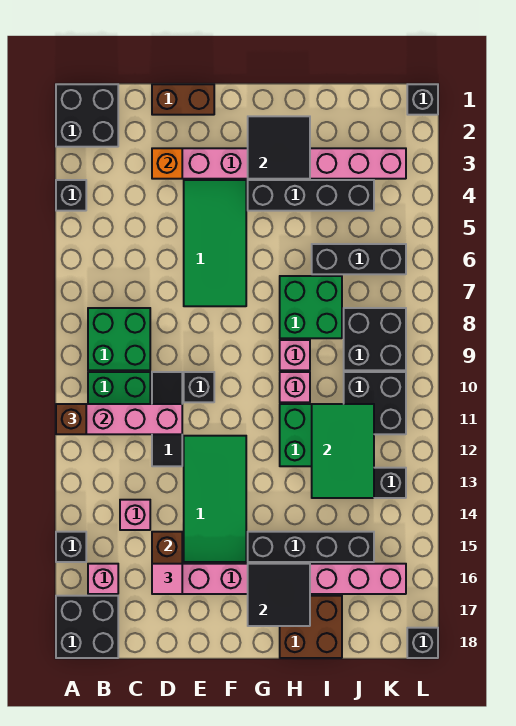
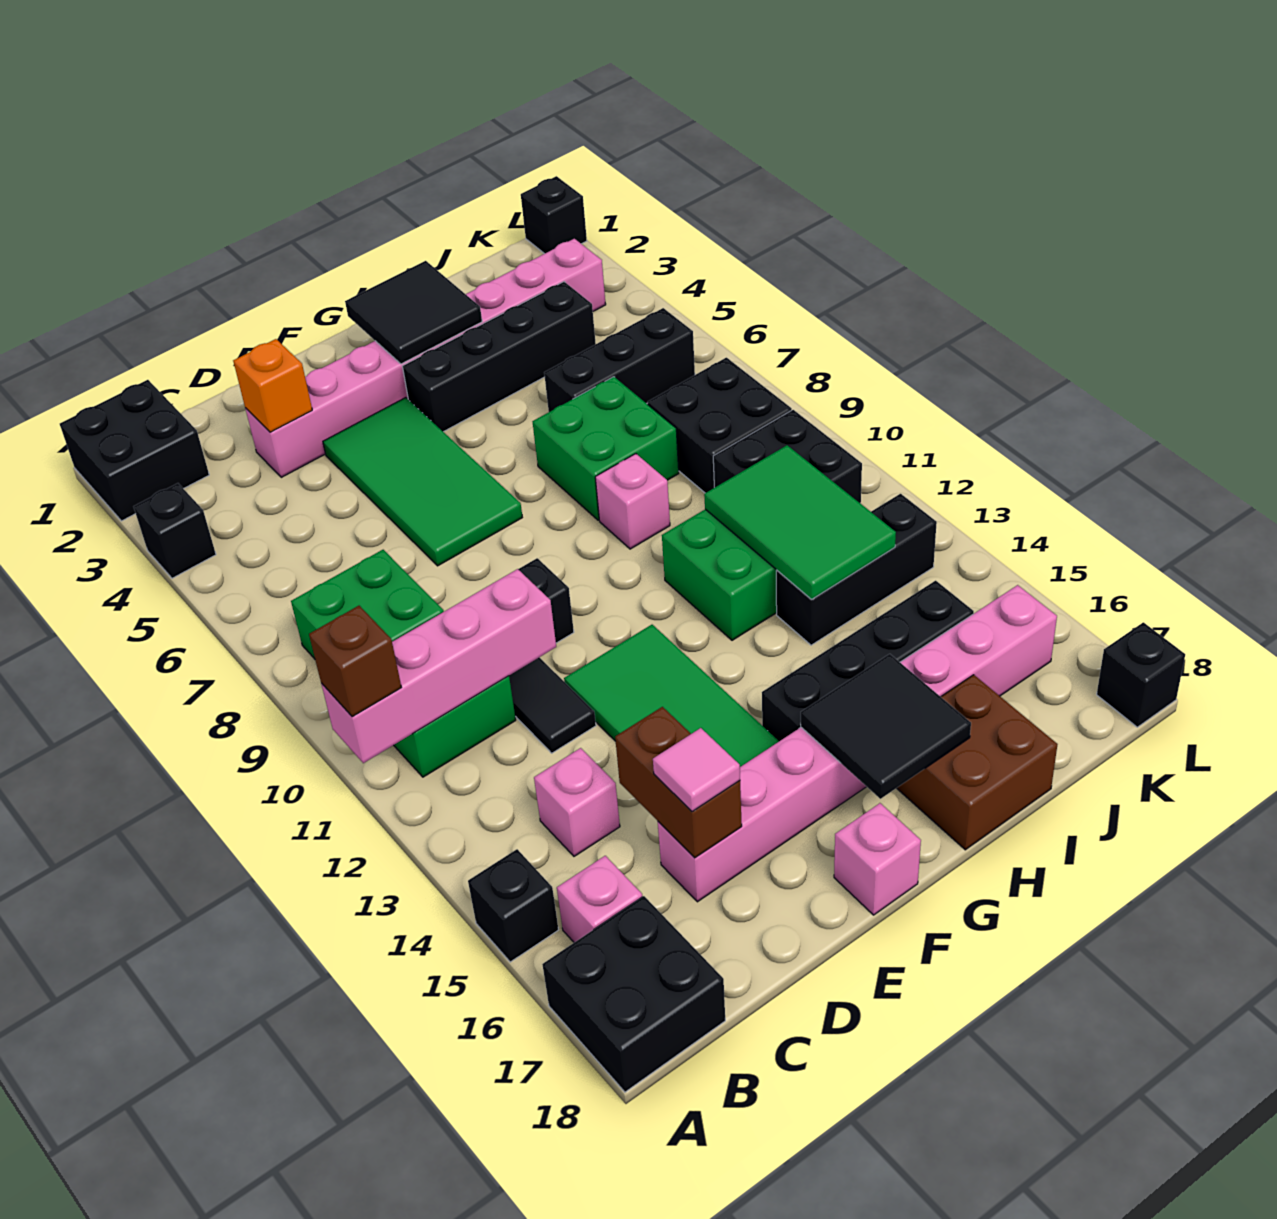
brown 1x2 brick [152,84,214,115] -> none
pink 1x1 brick [280,372,310,402] -> pink 1x1 brick moved to [834,803,921,915]

